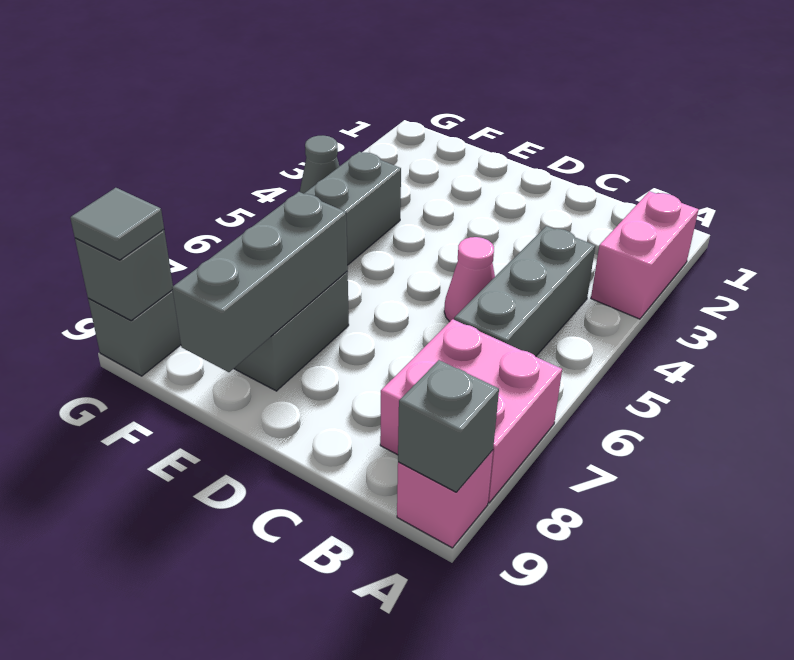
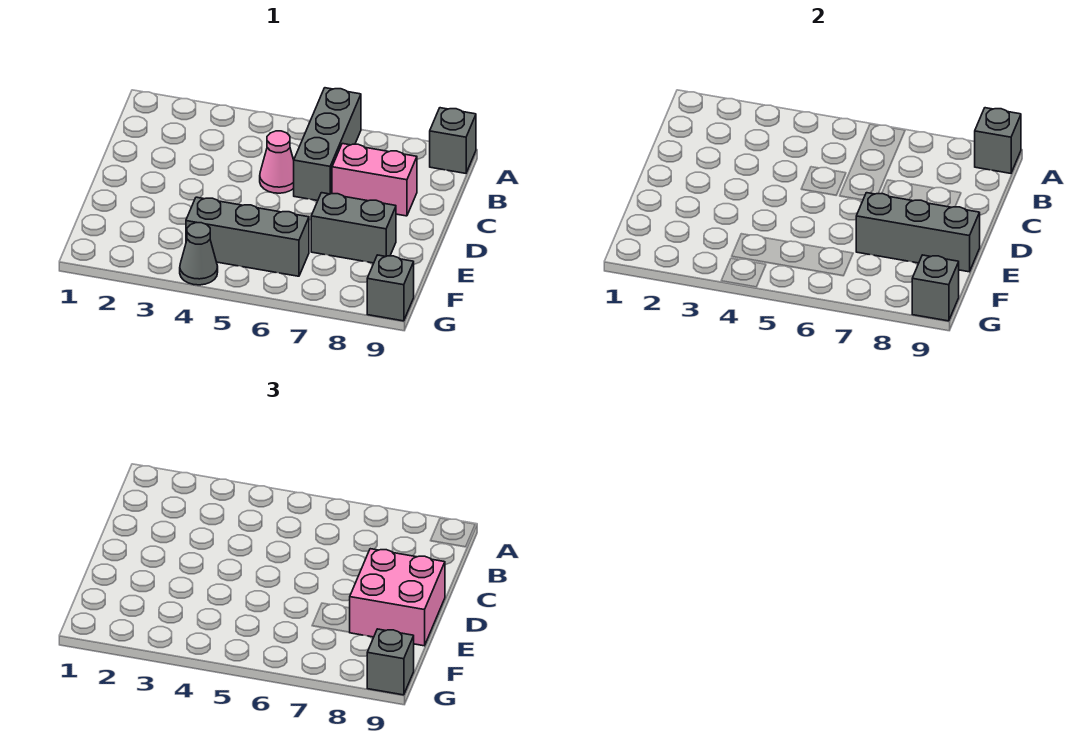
pink 1x2 brick [591,191,699,319] -> pink 1x2 brick moved to [332,144,417,216]
pink 2x2 brick [380,319,562,503] -> pink 2x2 brick moved to [350,549,445,646]
pink 1x1 brick [397,450,493,548] -> grey 1x1 brick [430,108,476,173]
grey 1x3 brick [454,226,595,356] -> grey 1x3 brick turned to [294,88,361,201]
grey 1x1 tile [70,188,164,260] -> grey 1x1 brick [367,629,414,695]

